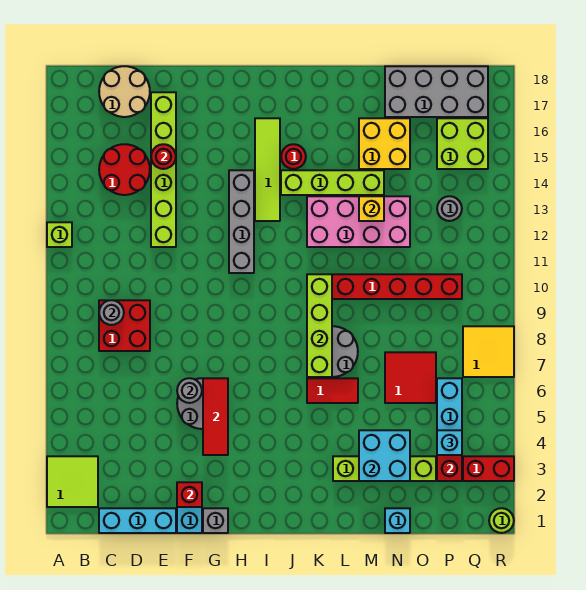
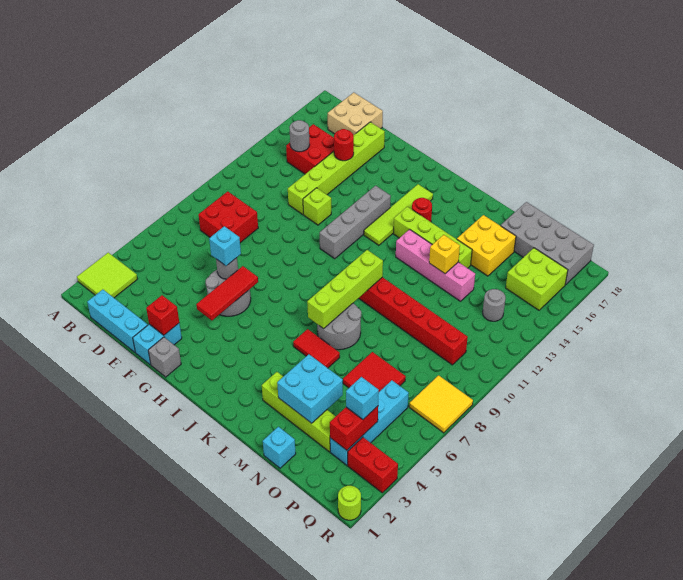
lime 1x1 brick [47,222,72,247] -> lime 1x1 brick moved to [303,188,331,225]
grey 1x1 round brick [99,300,124,325] -> grey 1x1 round brick moved to [289,120,310,152]
red 2x2 round brick [99,144,150,195] -> red 2x2 brick [286,124,334,174]
tan 2x2 round brick [99,66,150,117] -> tan 2x2 brick [328,92,383,135]
none -> cyan 1x1 brick [209,226,241,266]
pink 2x4 brick [307,196,410,247] -> pink 1x4 brick [396,229,475,301]

